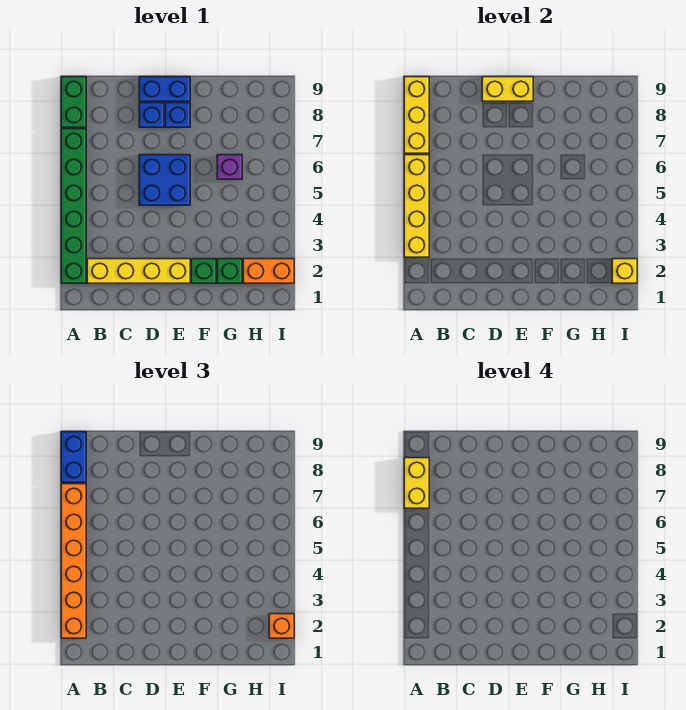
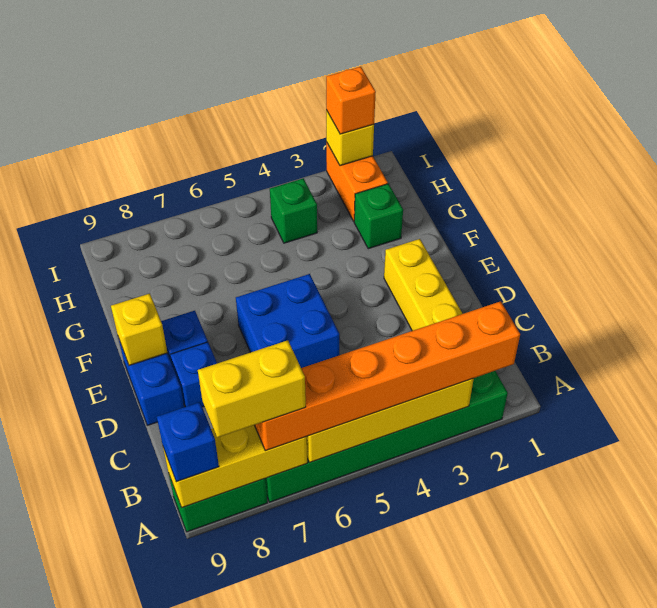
blue 1x2 brick [61,432,86,482] -> blue 1x1 brick [157,402,219,482]
yellow 1x2 brick [482,77,533,101] -> yellow 1x1 brick [111,294,167,365]
green 1x1 brick [191,259,216,283] -> green 1x1 brick moved to [270,178,317,243]
purple 1x1 brick [217,155,242,179] -> none

